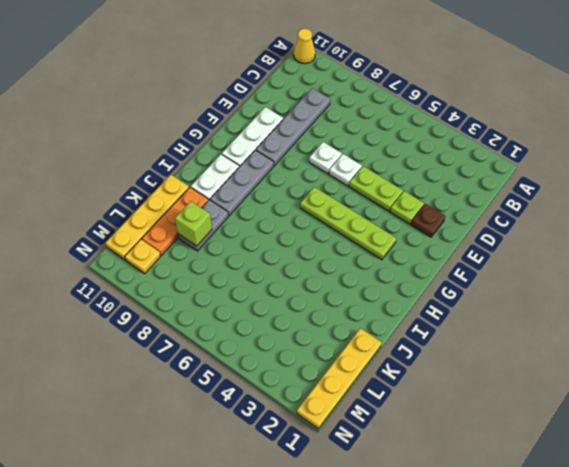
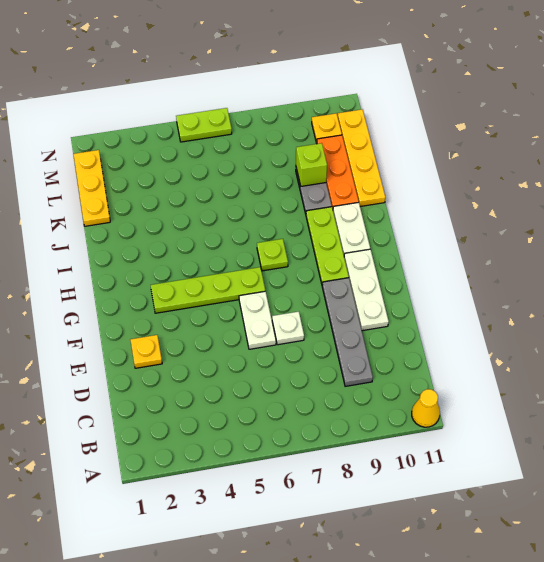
brown 1x1 plate [411,204,445,237] -> yellow 1x1 plate [130,335,162,368]
lime 1x1 plate [390,191,424,224] -> lime 1x1 plate moved to [257,239,288,271]
lime 1x2 plate [349,166,403,211] -> lime 1x2 plate moved to [176,108,232,142]
white 1x1 plate [329,154,362,186] -> white 1x2 plate [239,291,276,349]
grey 1x3 plate [210,150,274,216] -> lime 1x3 plate [306,207,349,284]
yellow 1x4 plate [297,328,382,429] -> yellow 1x3 plate [73,150,110,226]

